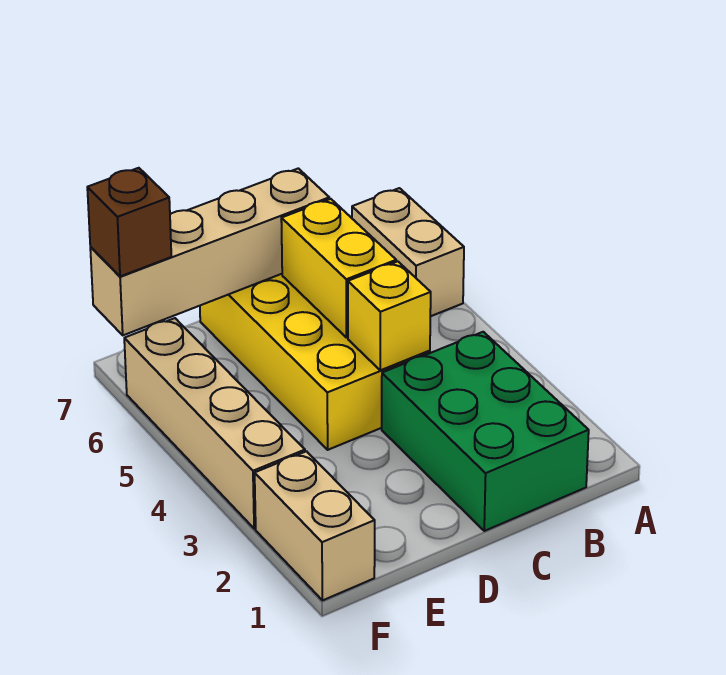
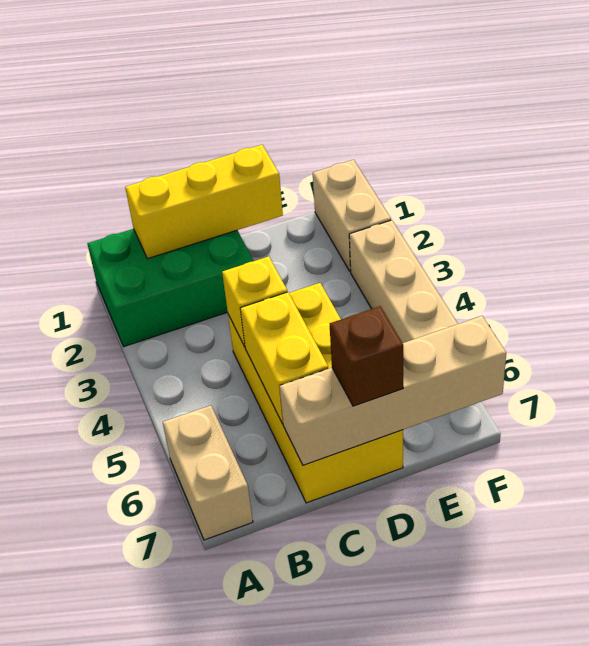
green 2x3 brick [382,332,589,531] -> green 2x3 brick turned to [87,229,253,347]
none -> yellow 1x3 brick [125,145,283,259]
brown 1x1 brick [87,168,171,276] -> brown 1x1 brick moved to [330,306,403,406]

